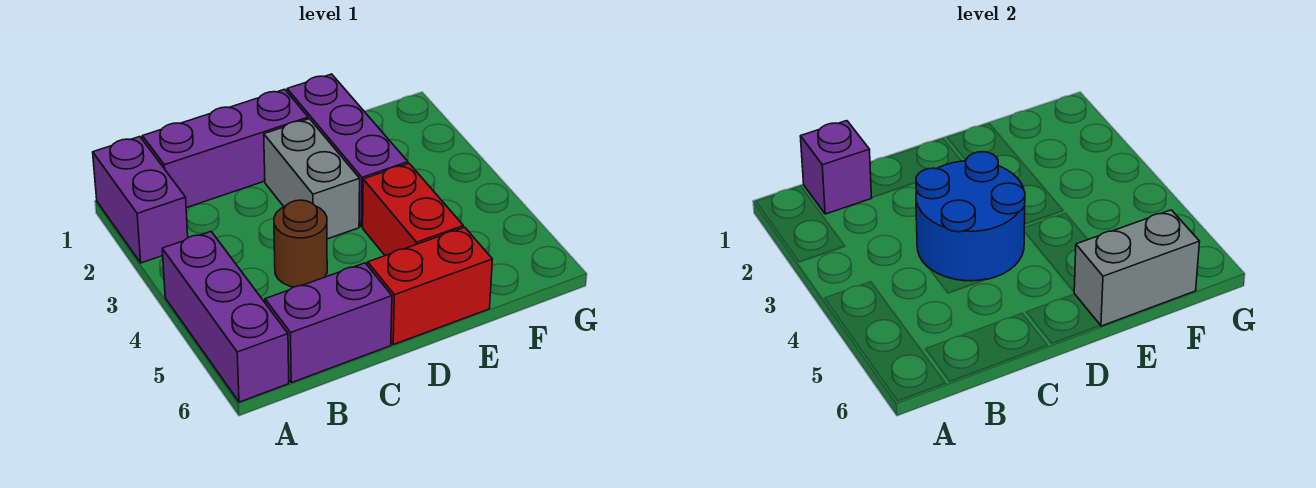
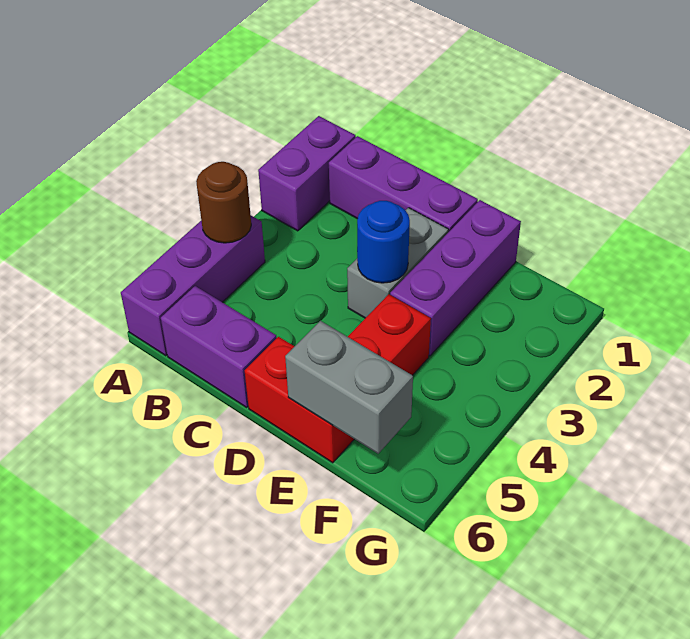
purple 1x1 brick [800,121,872,214] -> none
blue 2x2 round brick [916,152,1025,281] -> blue 1x1 round brick [357,201,410,283]
brown 1x1 round brick [274,200,327,287] -> brown 1x1 round brick moved to [196,162,251,243]

